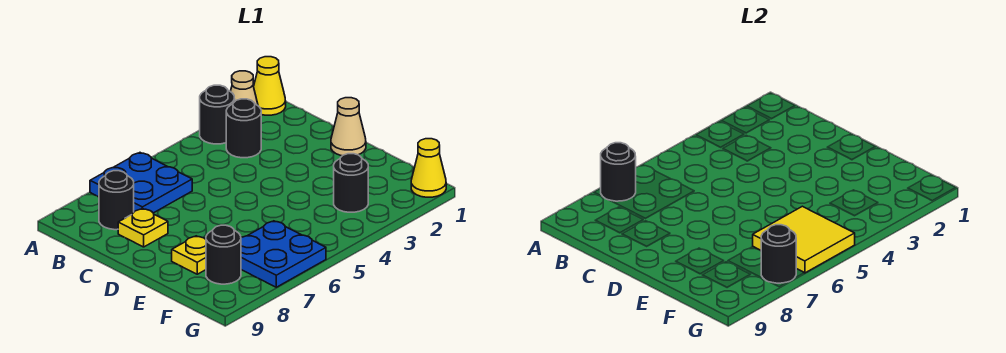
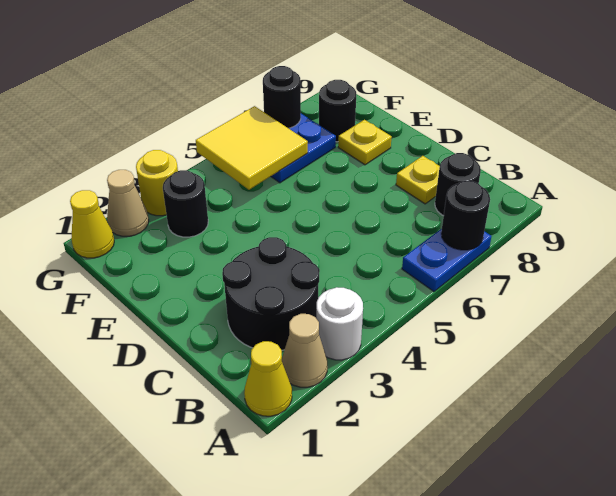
black 1x1 round brick [200,85,235,144] -> white 1x1 round brick [316,287,363,360]
blue 2x2 plate [90,153,192,213] -> blue 1x2 plate [402,229,492,291]
black 1x1 round brick [226,99,261,158] -> black 2x2 round brick [222,237,320,350]
tan 1x1 cone [331,98,366,156] -> tan 1x1 cone moved to [107,170,149,236]
none -> yellow 1x1 round brick [136,150,178,216]

